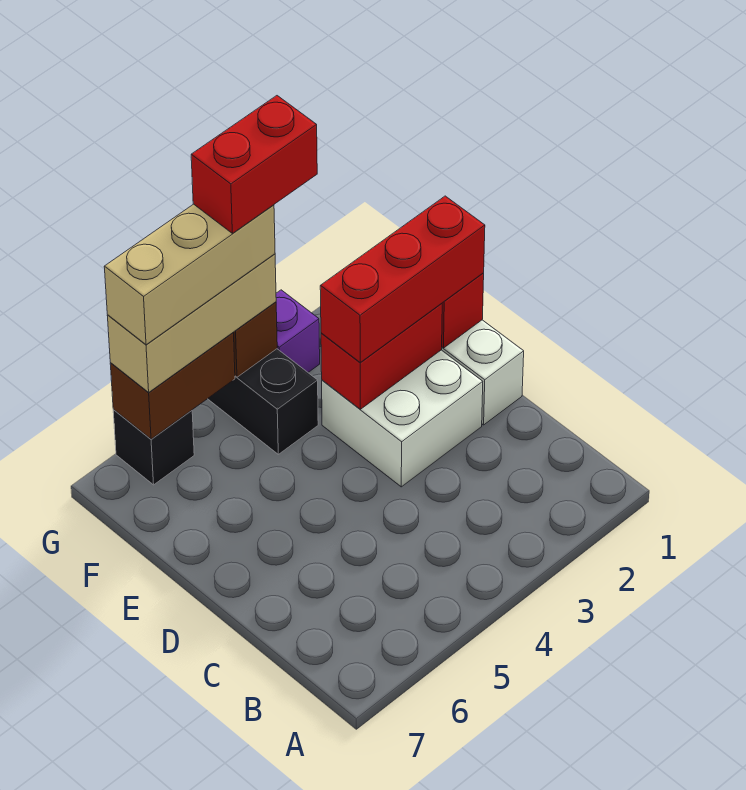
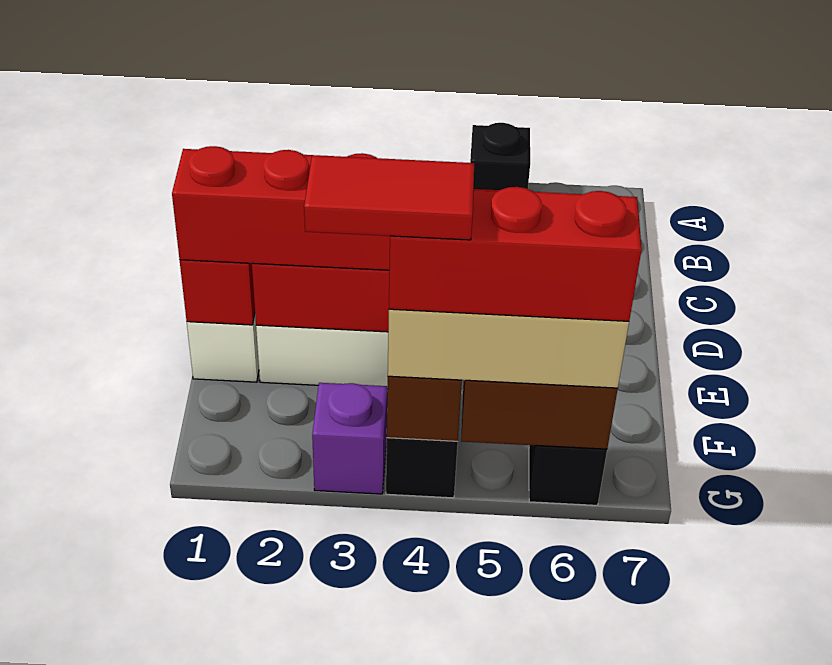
none -> black 1x1 brick [470,123,530,190]
red 1x2 brick [191,96,317,233] -> red 1x2 tile [304,155,474,240]
tan 1x3 brick [104,204,275,345] -> red 1x3 brick [389,187,642,321]

